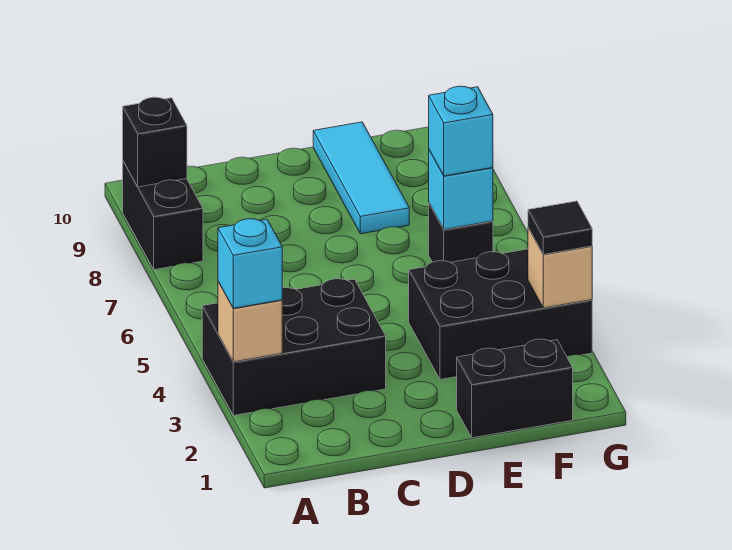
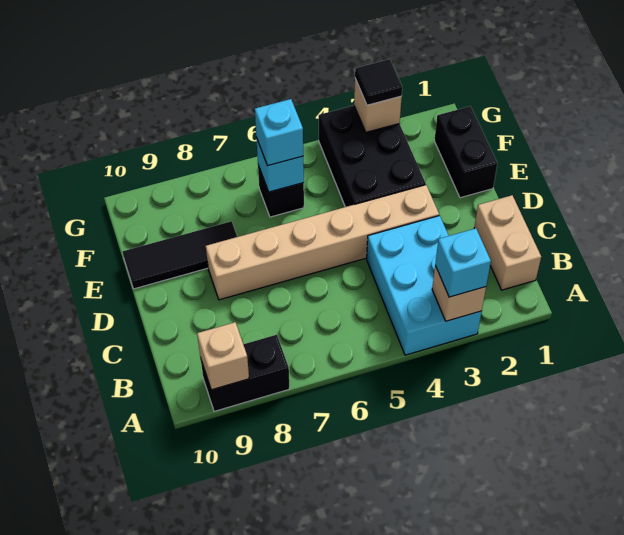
black 2x3 brick [202,279,386,415] -> cyan 2x3 brick [367,216,482,355]
black 1x1 brick [123,97,187,187] -> tan 1x1 brick [197,322,249,390]
none -> tan 1x2 brick [474,195,541,290]
none -> tan 1x6 brick [206,185,439,300]
cyan 1x3 tile [313,122,409,234] -> black 1x3 tile [123,221,237,289]

